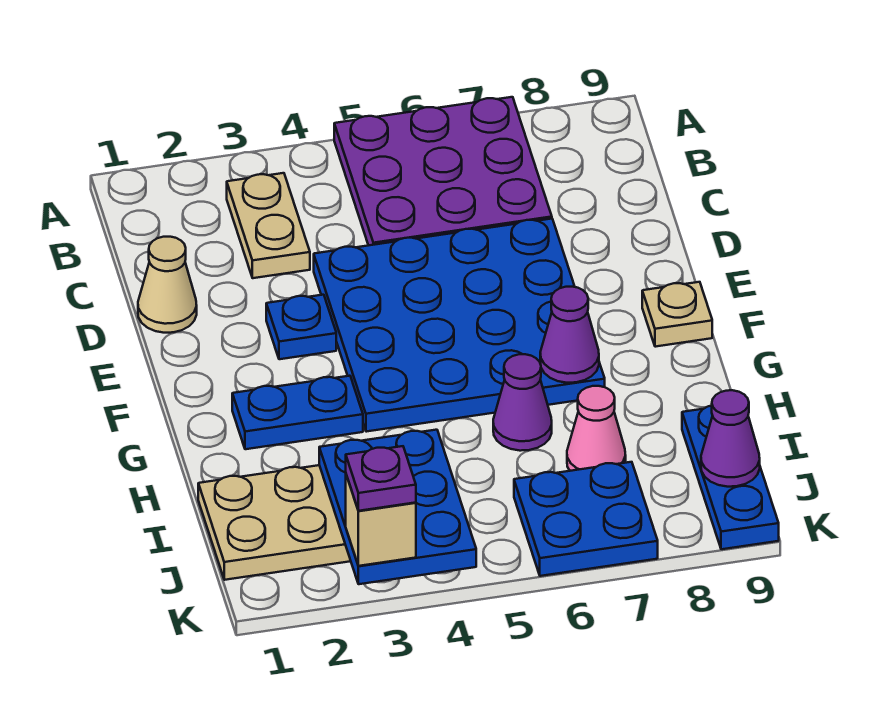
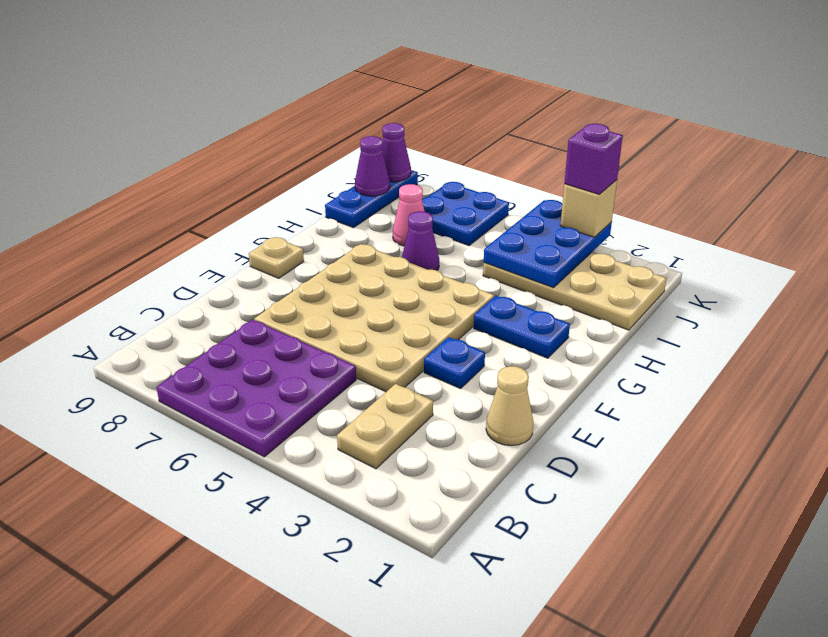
blue 4x4 plate [314,219,605,432] -> tan 4x4 plate [254,244,494,392]
purple 1x1 cone [540,287,599,383] -> purple 1x1 cone moved to [382,123,411,182]
purple 1x1 plate [346,446,416,511] -> purple 1x1 brick [564,124,623,194]

